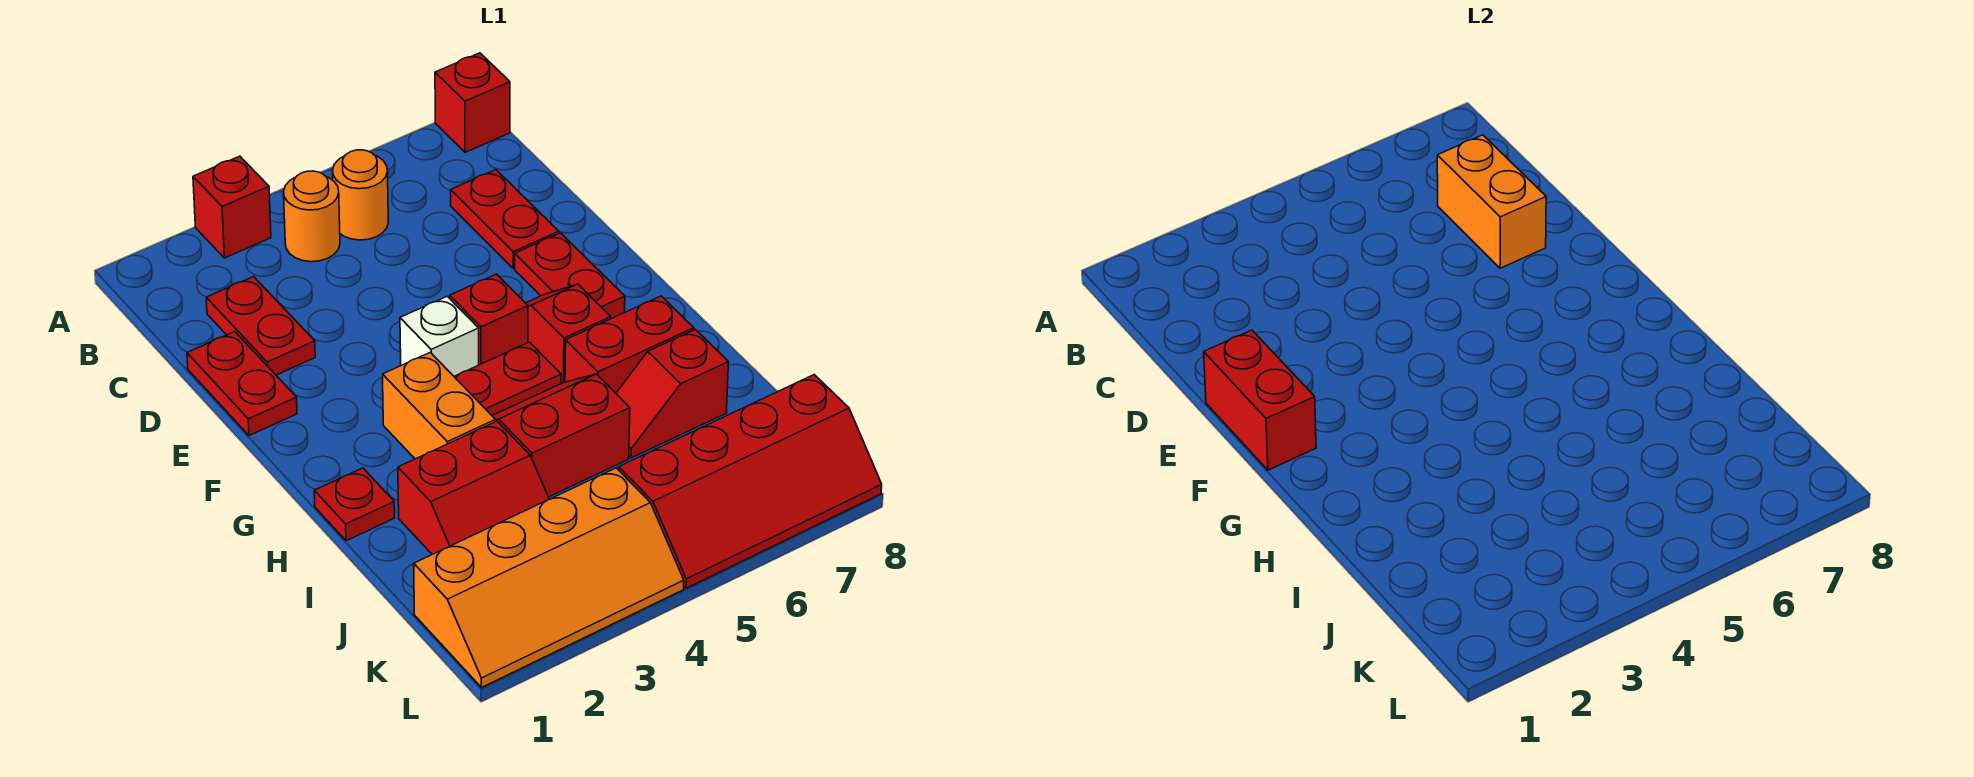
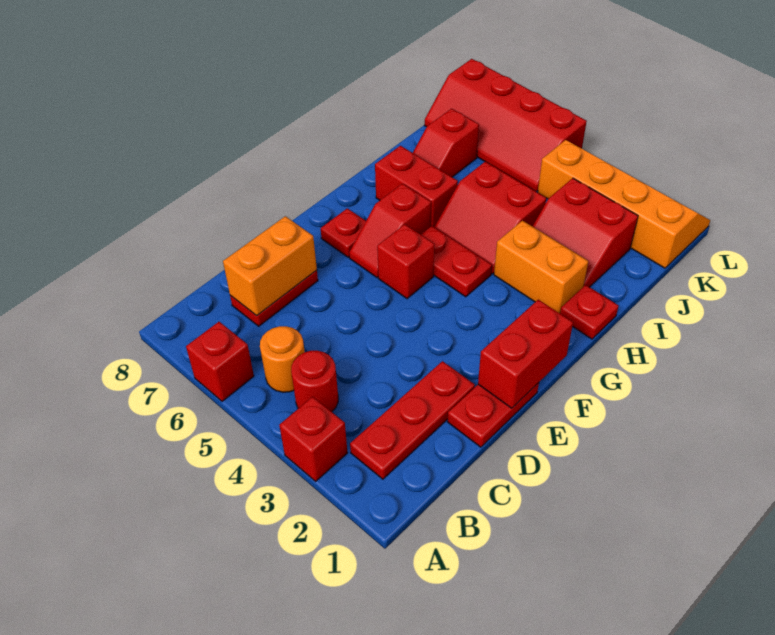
red 1x1 brick [435,53,510,152] -> red 1x1 brick moved to [186,322,254,401]
orange 1x1 round brick [284,171,340,262] -> red 1x1 round brick [291,351,338,412]
red 1x2 plate [206,277,315,375] -> red 1x3 plate [350,361,475,479]
red 1x2 plate [515,233,625,319] -> red 1x1 plate [321,208,366,257]
white 1x1 brick [400,296,479,376] -> none
orange 1x2 brick [383,352,496,459] -> orange 1x2 brick turned to [494,221,588,313]
red 2x2 slope [398,421,549,554] -> red 2x2 slope turned to [532,178,638,287]
red 1x2 slope [616,329,728,458] -> red 1x2 slope turned to [413,109,479,177]
red 2x4 slope [619,375,882,588] -> red 2x4 slope turned to [424,59,587,192]

